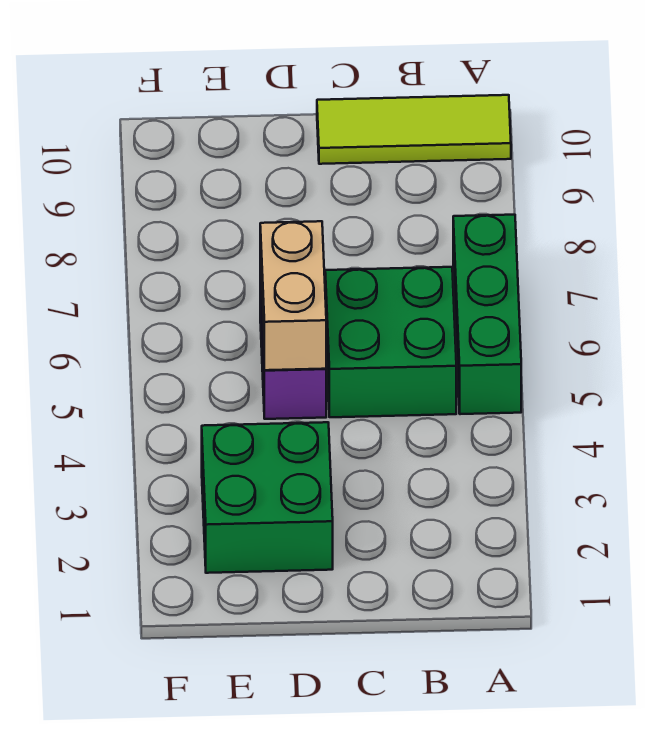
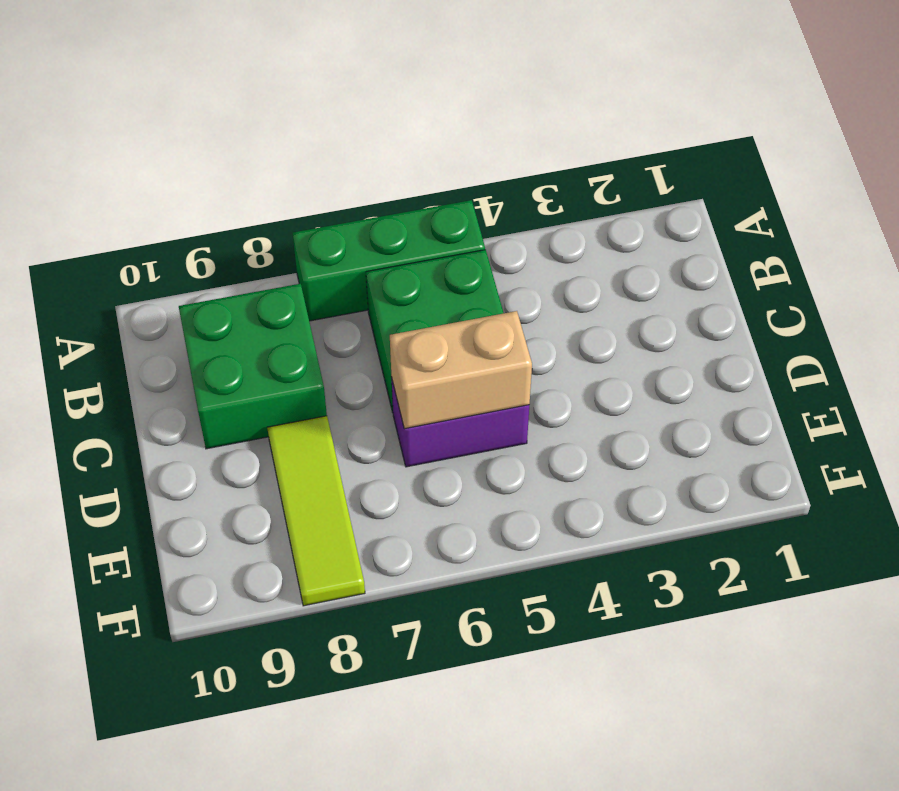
lime 1x3 tile [317,95,511,164] -> lime 1x3 tile moved to [267,416,365,606]
green 2x2 brick [202,422,333,573] -> green 2x2 brick moved to [179,284,327,449]

